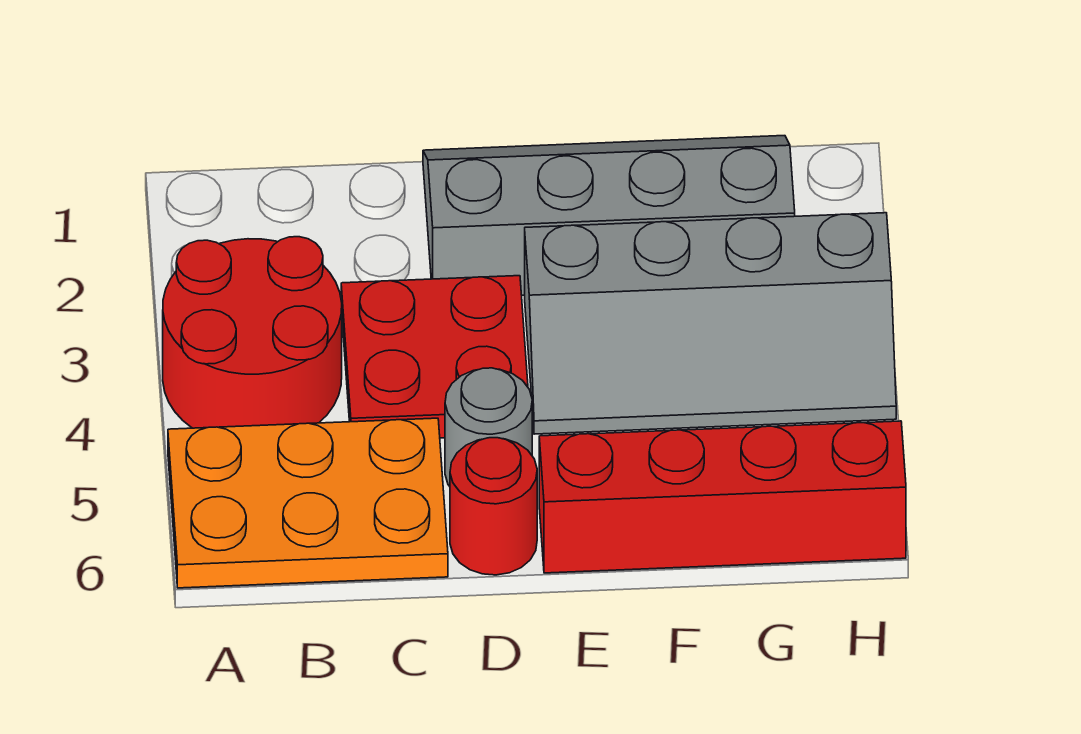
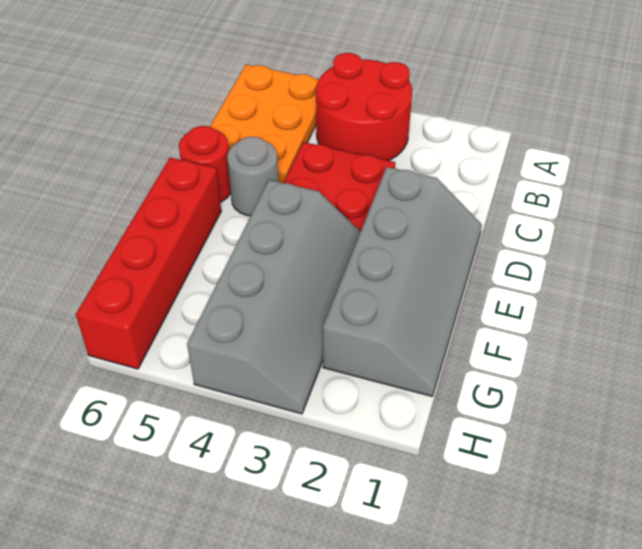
grey 2x4 slope [525,213,896,434] -> grey 2x4 slope turned to [187,180,361,414]

